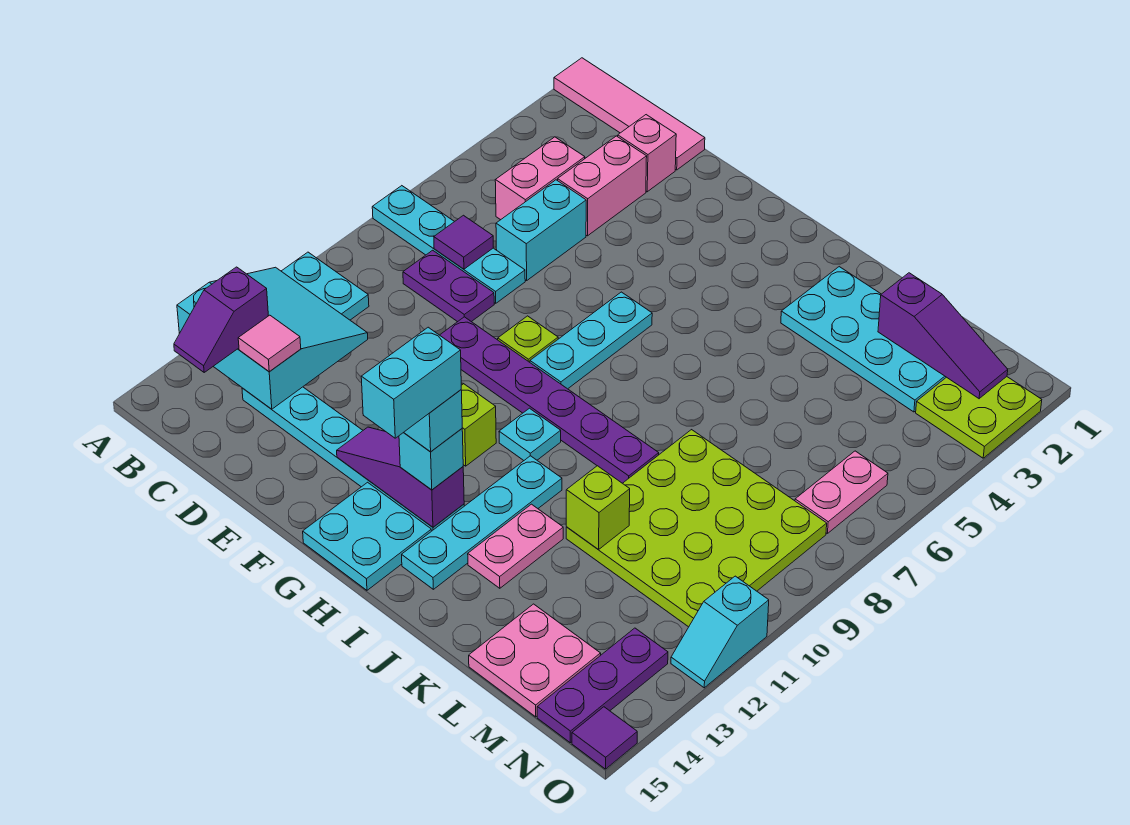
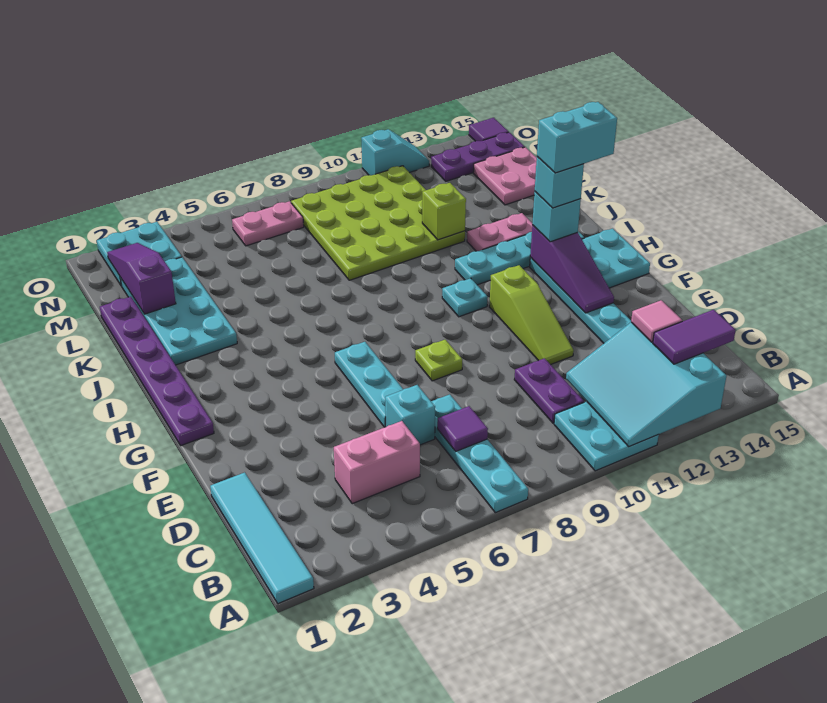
pink 1x4 tile [554,58,705,170] -> cyan 1x4 tile [210,472,314,604]
purple 1x2 slope [174,267,268,372] -> purple 1x2 tile [653,310,736,364]
purple 1x2 plate [403,250,494,322] -> purple 1x2 plate moved to [514,358,584,423]
pink 1x1 brick [618,115,676,192] -> none
pink 1x2 brick [558,136,647,236] -> none
cyan 1x2 brick [496,180,586,281] -> cyan 1x1 brick [385,385,435,445]
purple 1x6 plate [440,317,659,483] -> purple 1x6 plate moved to [100,297,214,445]
cyan 1x3 plate [530,292,652,389] -> cyan 1x3 plate turned to [335,342,403,427]
lime 2x2 plate [916,377,1042,458] -> cyan 2x2 plate [97,222,182,286]

